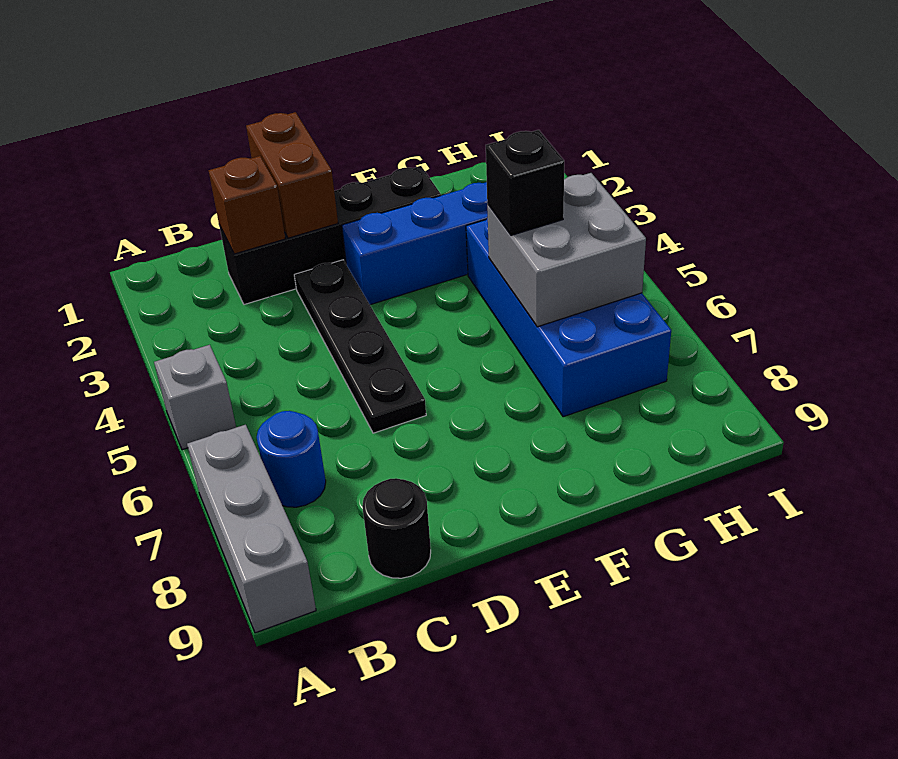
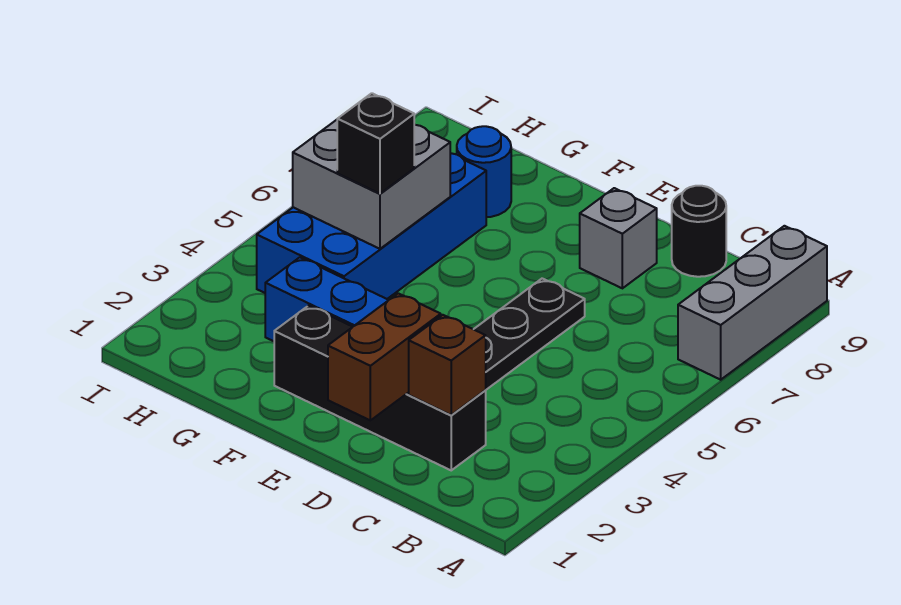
grey 1x1 brick [154,345,236,450] -> grey 1x1 brick moved to [580,188,657,288]
blue 1x1 round brick [257,411,326,507] -> blue 1x1 round brick moved to [457,126,511,217]

